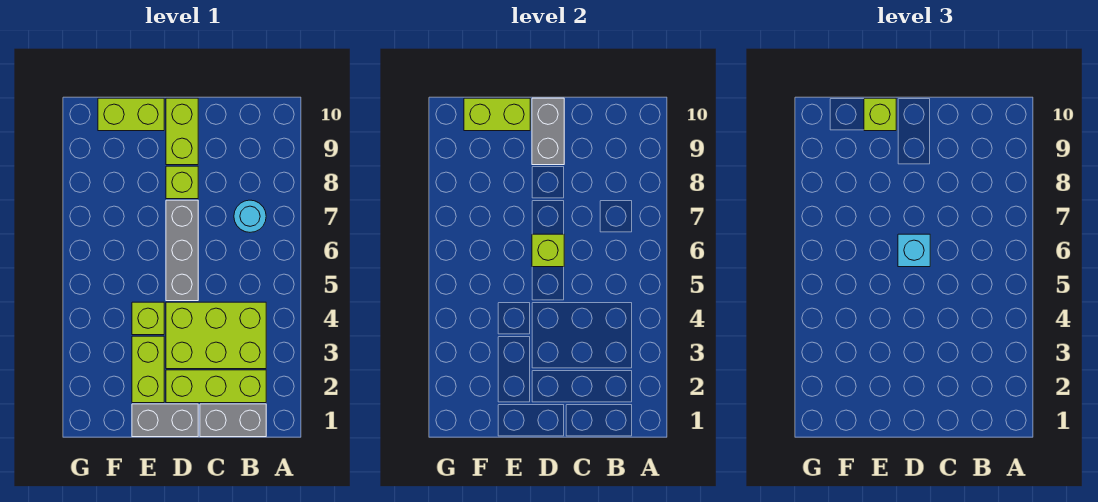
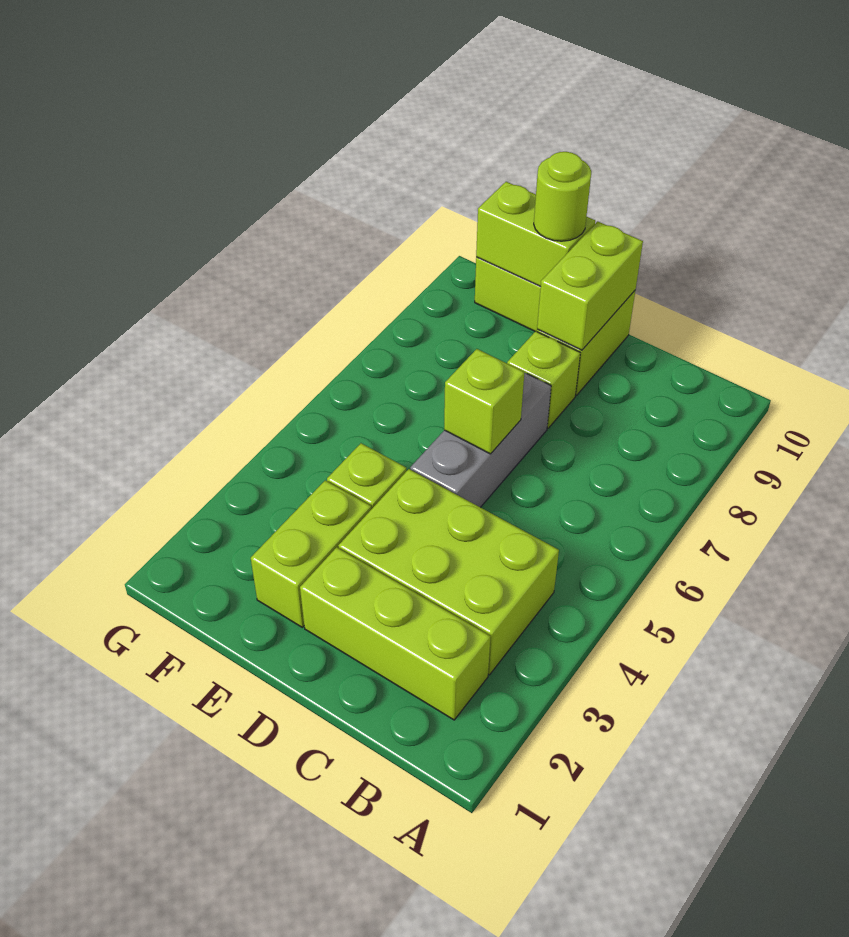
grey 1x2 brick [200,404,266,437] -> none
cyan 1x1 round brick [234,200,266,232] -> none
grey 1x2 brick [132,404,198,437] -> none
cyan 1x1 brick [898,234,930,267] -> none
grey 1x2 brick [532,98,564,165] -> lime 1x2 brick [537,221,643,350]
lime 1x1 brick [864,98,896,131] -> lime 1x1 round brick [534,152,591,241]

